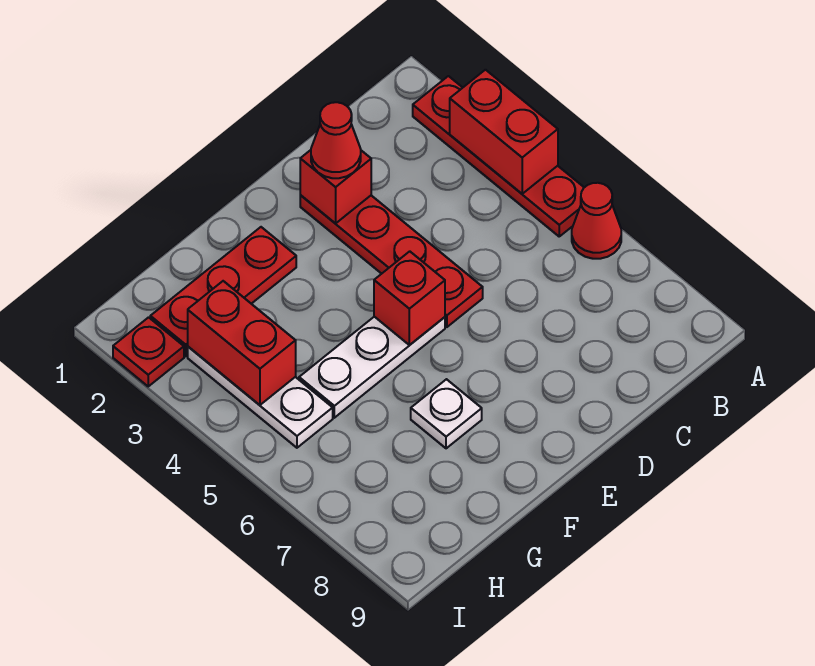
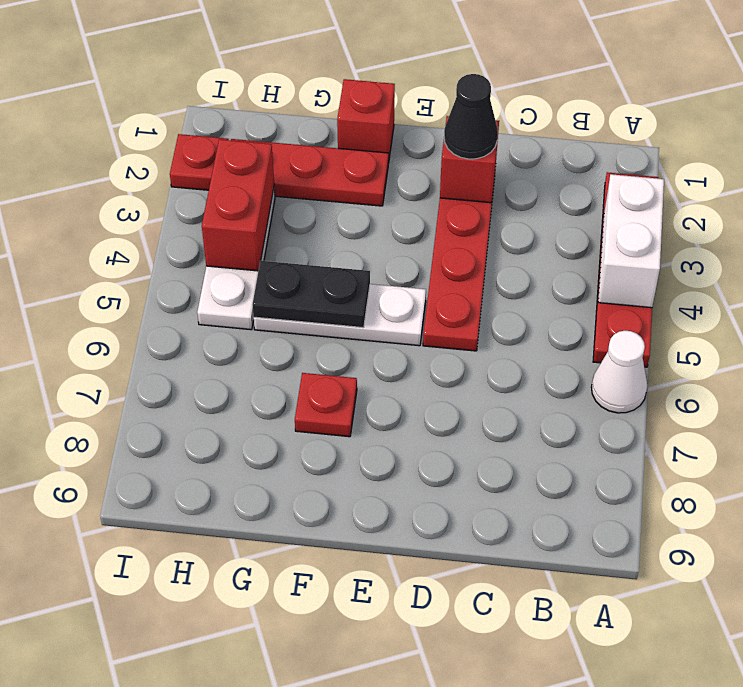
red 1x2 brick [450,70,558,194] -> white 1x2 brick [598,174,664,308]
red 1x1 cone [572,183,621,259] -> white 1x1 cone [591,331,647,413]
red 1x1 cone [311,102,361,178] -> black 1x1 cone [444,74,498,159]
red 1x1 brick [374,251,445,345] -> red 1x1 brick moved to [337,79,395,164]
none -> black 1x2 plate [253,261,370,328]
white 1x1 plate [411,379,482,448] -> red 1x1 plate [295,373,357,437]

